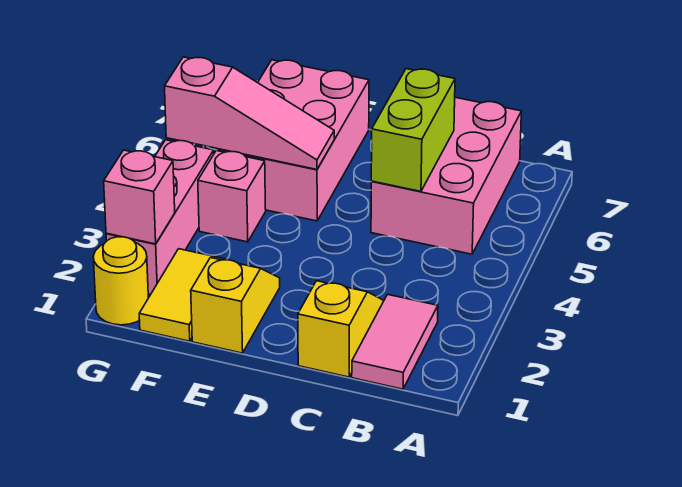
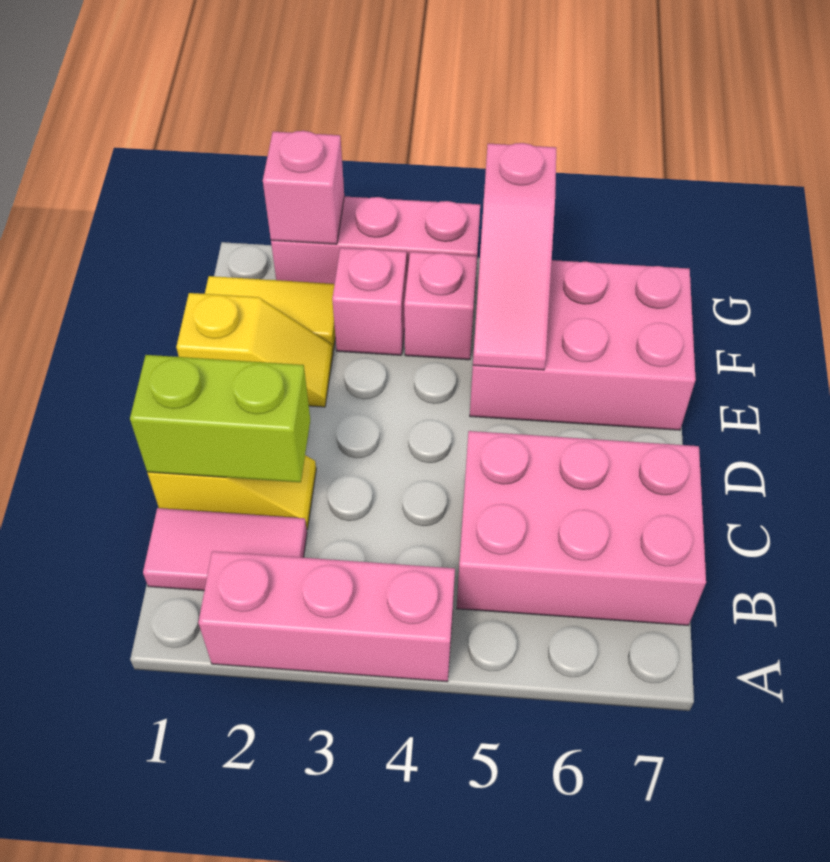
none -> pink 1x3 brick [198,551,455,682]
lime 1x2 brick [371,69,455,191] -> lime 1x2 brick moved to [130,355,310,482]
none -> pink 1x1 brick [332,248,407,355]
yellow 1x1 round brick [93,237,148,325] -> none

